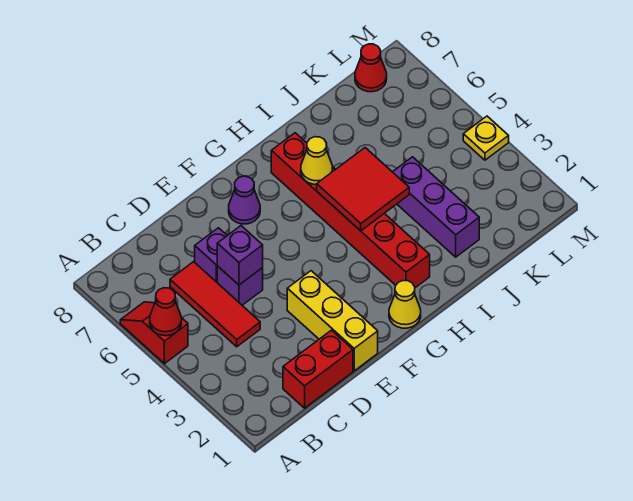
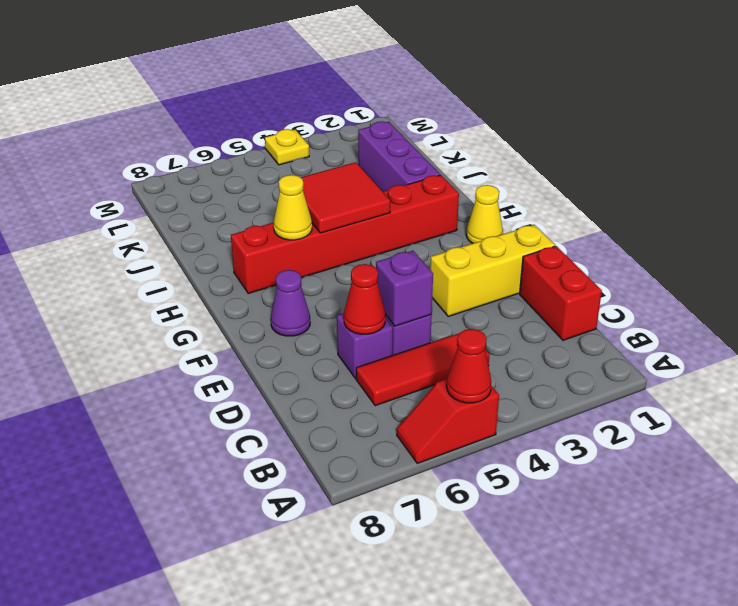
purple 1x3 brick [393,157,479,257] -> purple 1x3 brick turned to [358,121,440,191]
red 1x1 cone [355,44,387,92] -> red 1x1 cone moved to [344,264,385,334]

